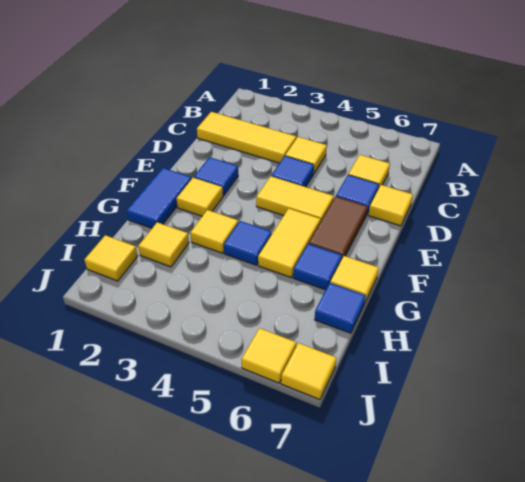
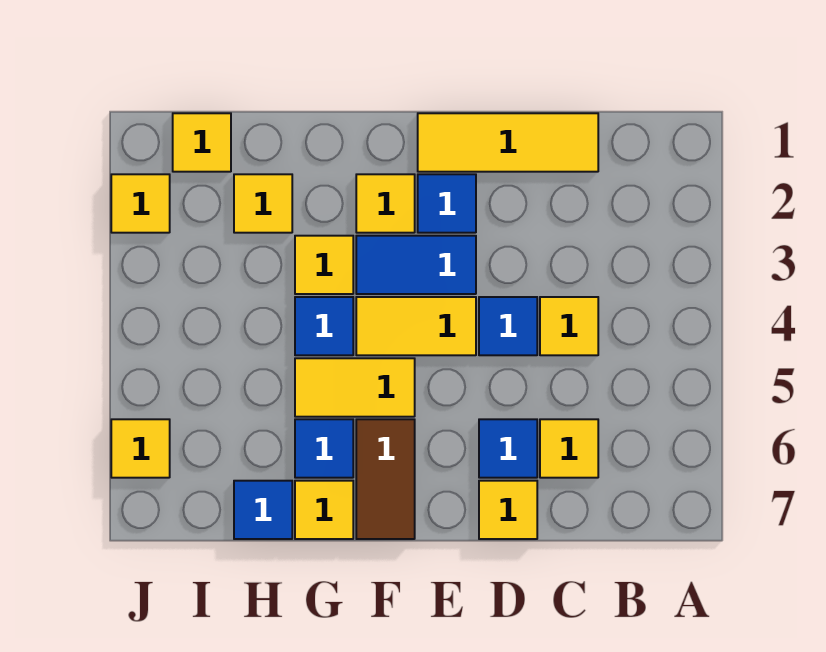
yellow 1x3 tile [197,112,296,163] -> yellow 1x3 tile turned to [418,113,598,172]
yellow 1x2 tile [256,176,334,222] -> yellow 1x2 tile turned to [356,297,476,355]
brown 1x2 tile [309,196,367,258] -> brown 1x2 tile turned to [356,419,415,539]
blue 1x2 tile [127,168,192,228] -> blue 1x2 tile moved to [356,236,476,294]
yellow 1x1 tile [281,343,337,400] -> yellow 1x1 tile moved to [111,174,170,233]

